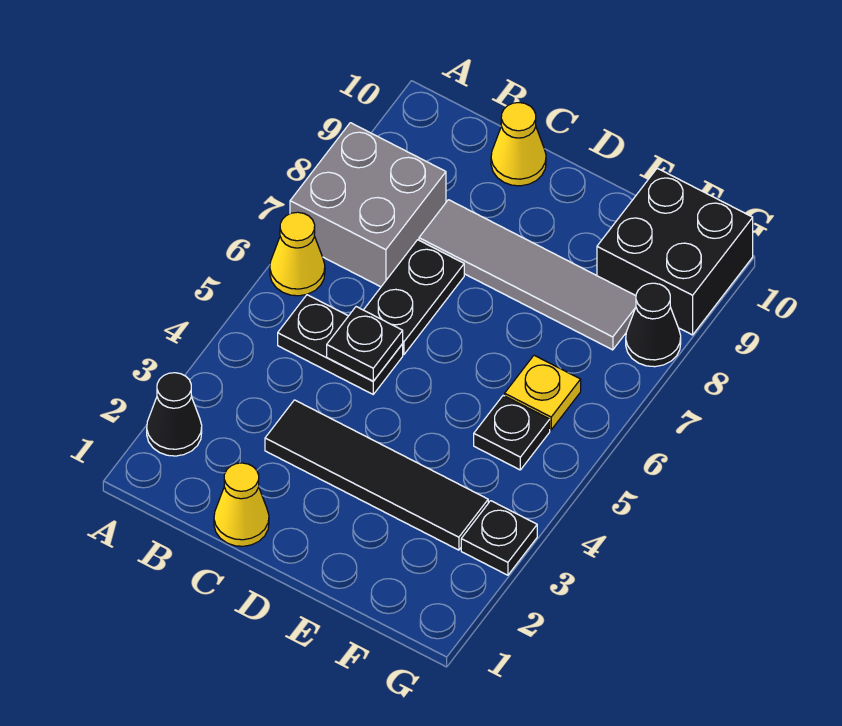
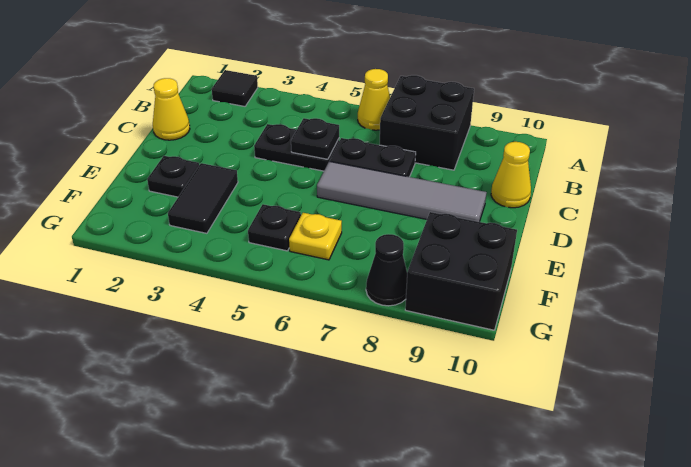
black 1x1 cone [147,373,202,456] -> black 1x1 tile [212,70,258,106]
grey 2x2 brick [290,123,446,287] -> black 2x2 brick [380,75,474,170]
black 1x2 plate [278,295,403,394] -> black 1x2 plate turned to [254,124,339,171]
black 1x4 tile [265,400,488,550] -> black 1x2 tile [168,163,238,233]
grey 1x4 tile [419,200,636,350] -> grey 1x4 tile turned to [317,161,487,222]
black 1x1 plate [461,501,537,575] -> black 1x1 plate moved to [147,156,199,197]

